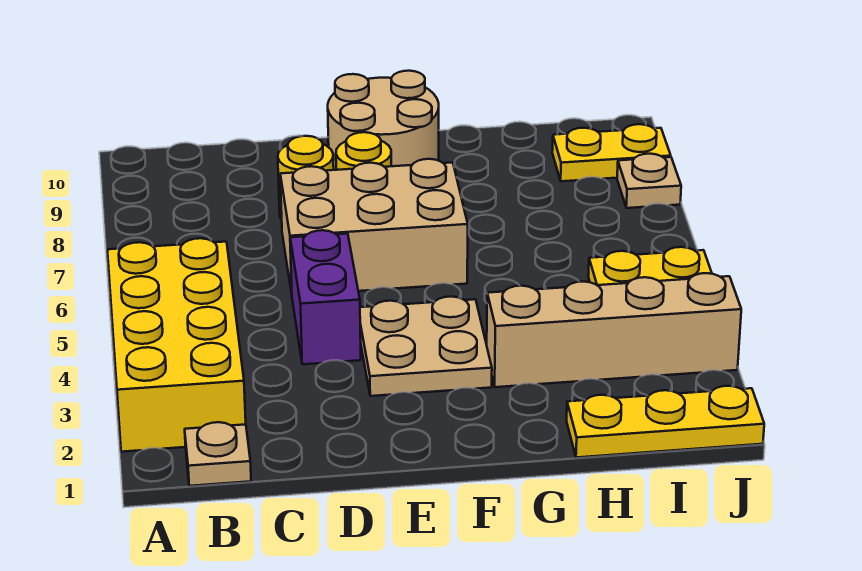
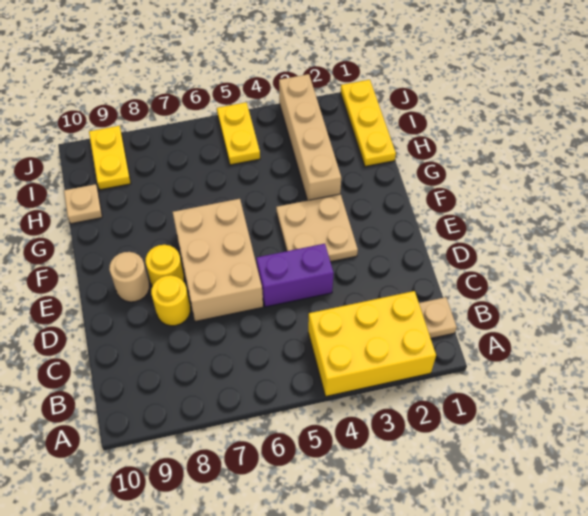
yellow 2x4 brick [107,238,246,452] -> yellow 2x3 brick [308,291,436,396]
tan 2x2 round brick [328,71,439,170] -> tan 1x1 round brick [109,252,149,302]
tan 1x1 plate [617,154,681,208] -> tan 1x1 plate moved to [64,184,102,224]

